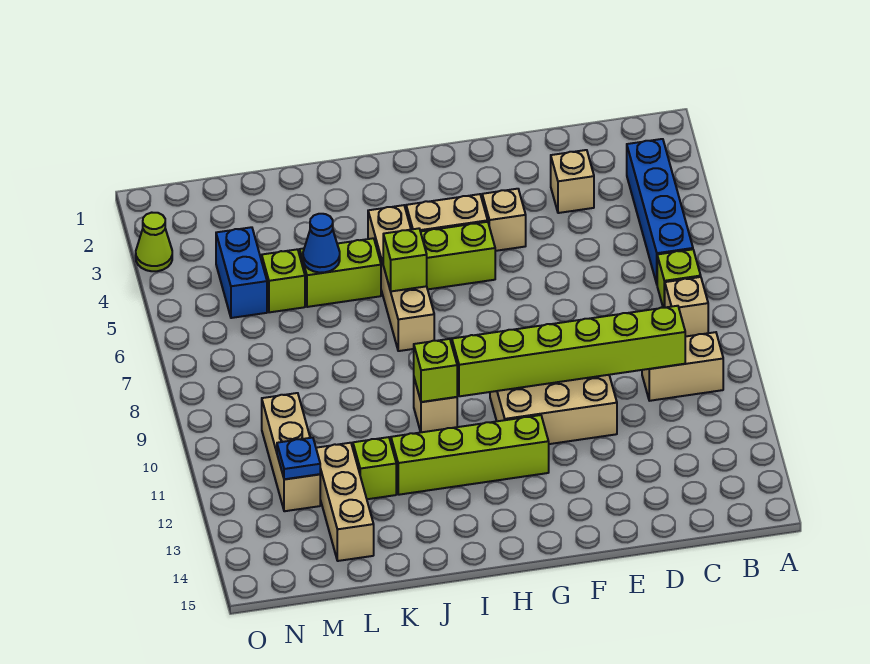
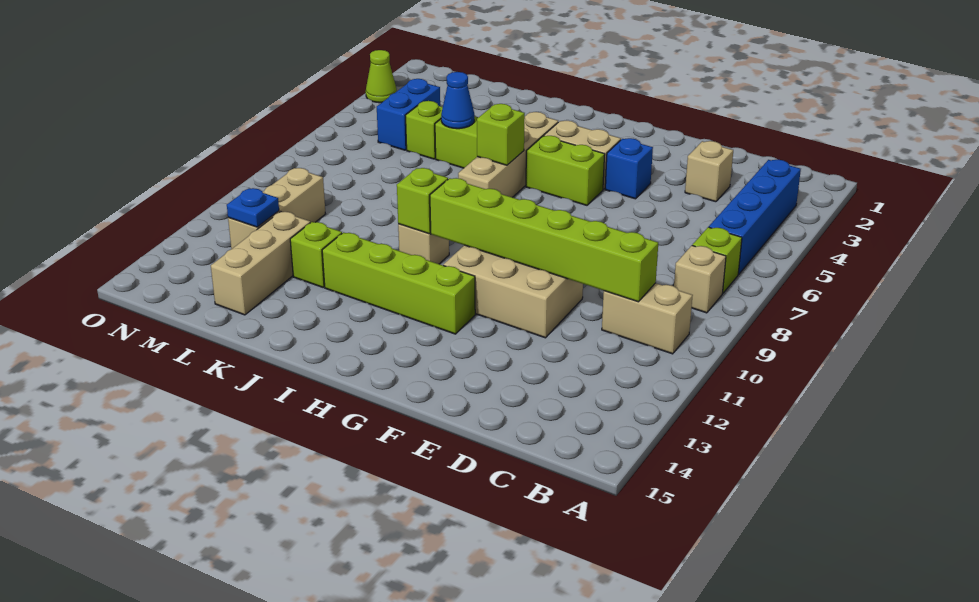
tan 1x1 brick [482,189,526,251] -> blue 1x1 brick [605,138,653,199]

